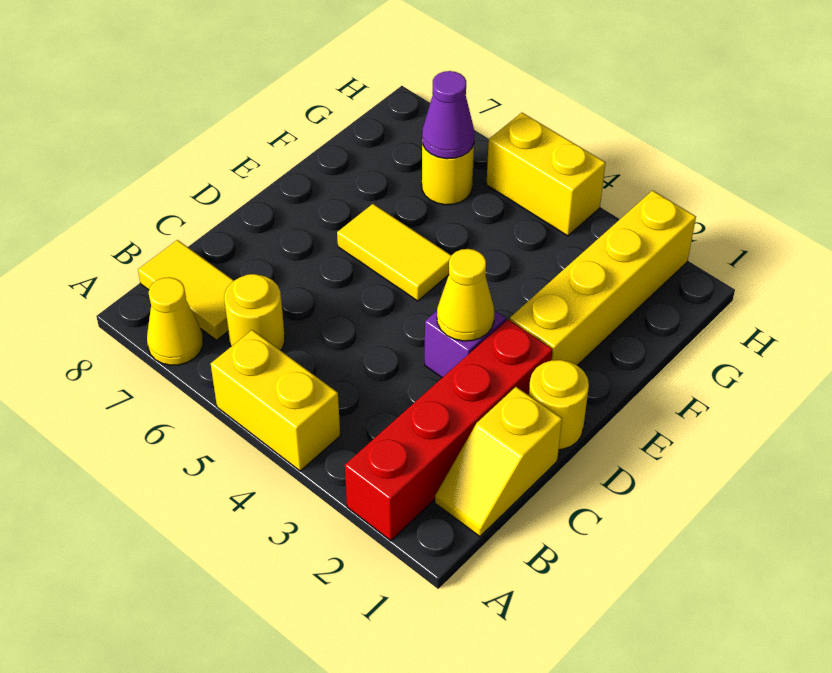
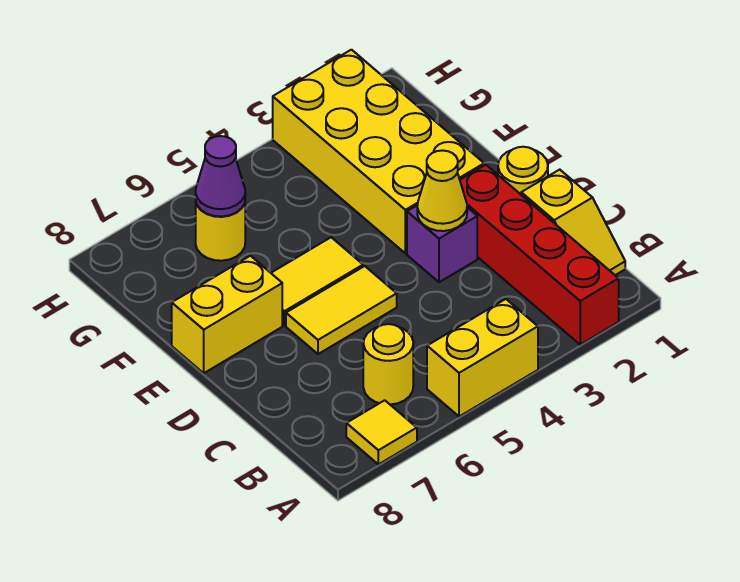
yellow 1x1 cone [147,277,203,365] -> yellow 1x1 tile [346,400,417,464]
yellow 1x2 tile [138,240,234,340] -> yellow 1x2 tile moved to [286,266,397,354]
yellow 1x4 brick [510,191,696,365] -> yellow 2x4 brick [273,50,484,253]
yellow 1x2 brick [486,113,605,236] -> yellow 1x2 brick moved to [172,256,282,373]

